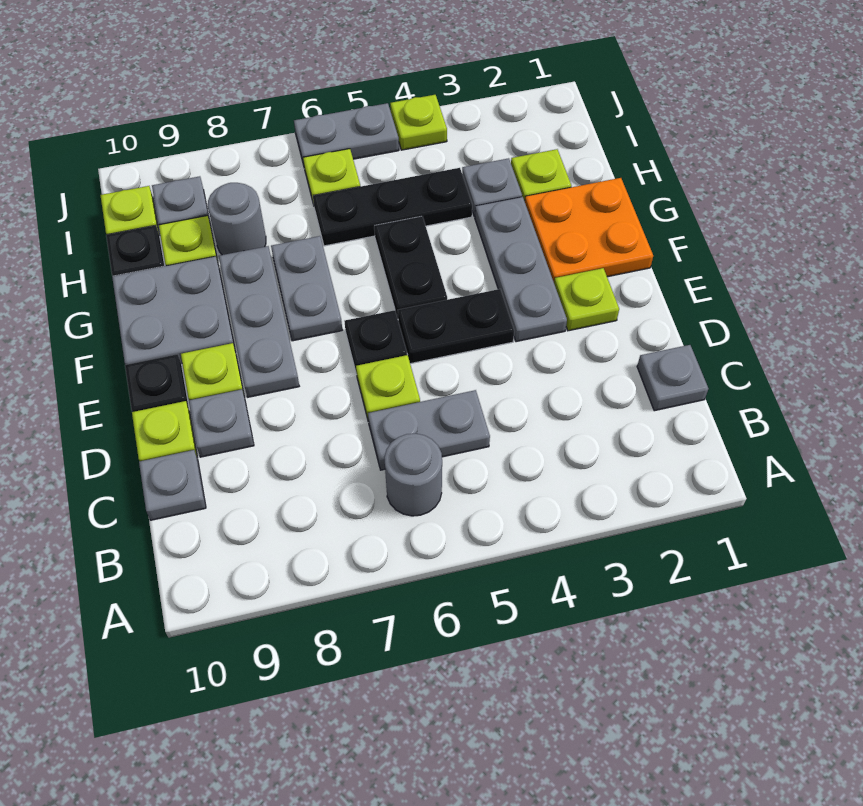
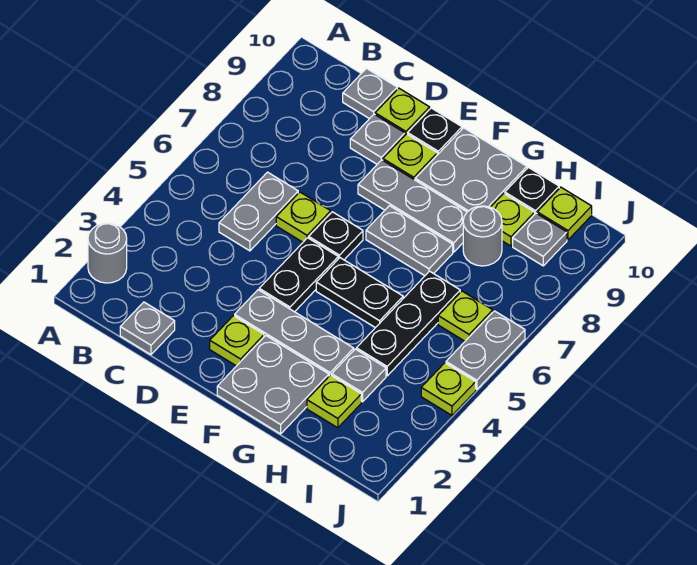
grey 1x1 round brick [384,433,442,516] -> grey 1x1 round brick moved to [88,223,127,283]
orange 2x2 plate [525,178,653,282] -> grey 2x2 plate [217,336,329,434]

